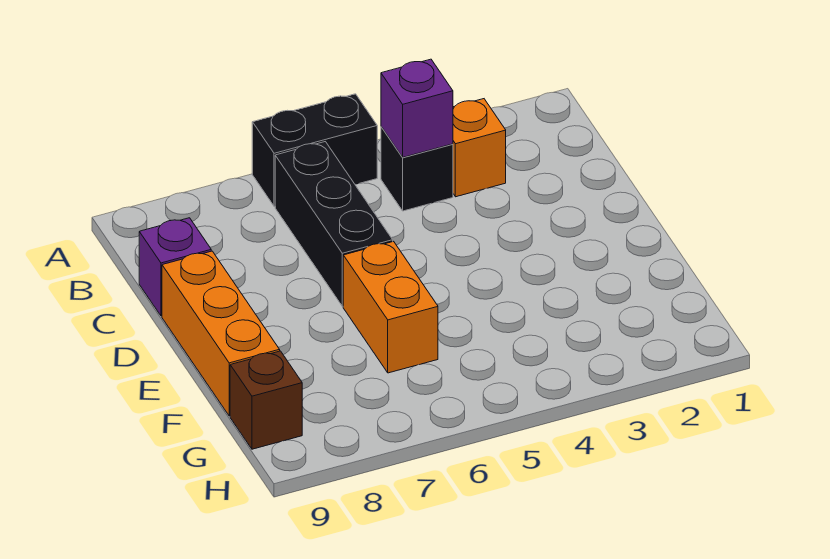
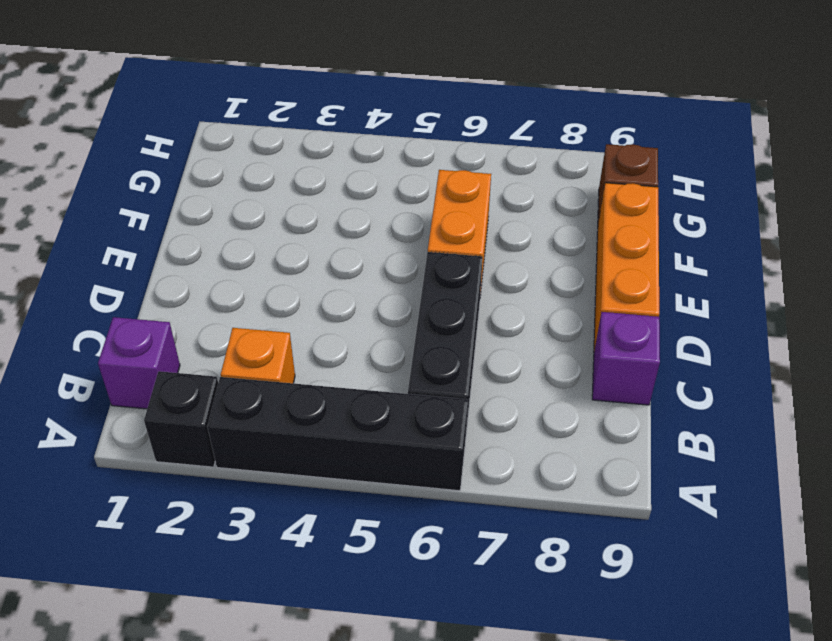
black 1x2 brick [252,94,377,206] -> black 1x4 brick [207,377,468,491]
black 1x1 brick [381,127,453,211] -> black 1x1 brick moved to [144,371,218,467]
purple 1x1 brick [381,59,453,157] -> purple 1x1 brick moved to [98,317,180,409]

